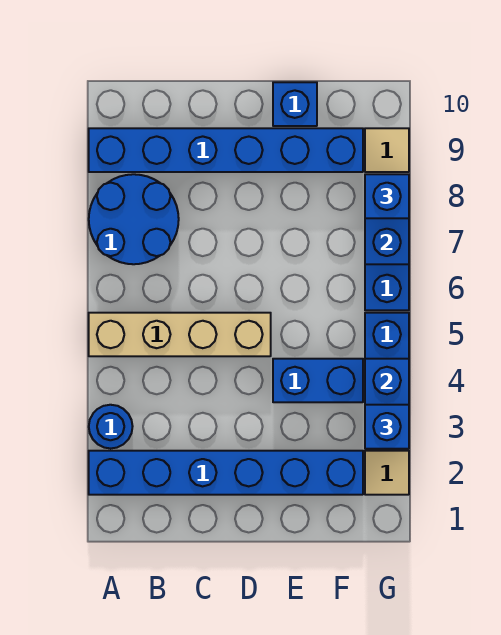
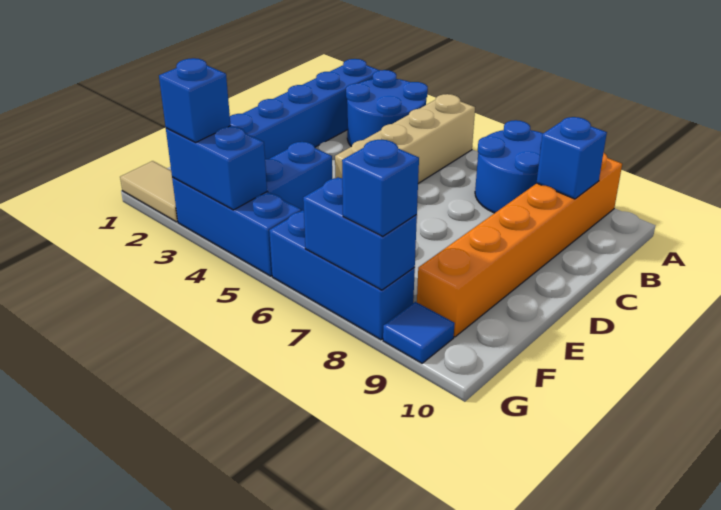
blue 1x1 round brick [89,405,133,449] -> blue 2x2 round brick [346,70,428,147]
blue 1x6 brick [89,128,363,172] -> orange 1x6 brick [417,153,622,337]
blue 1x1 brick [273,82,317,126] -> blue 1x1 brick moved to [537,117,607,199]
tan 1x1 tile [365,451,409,495] -> tan 1x2 tile [120,161,178,222]
tan 1x1 tile [365,128,409,172] -> blue 1x1 tile [383,302,455,363]

